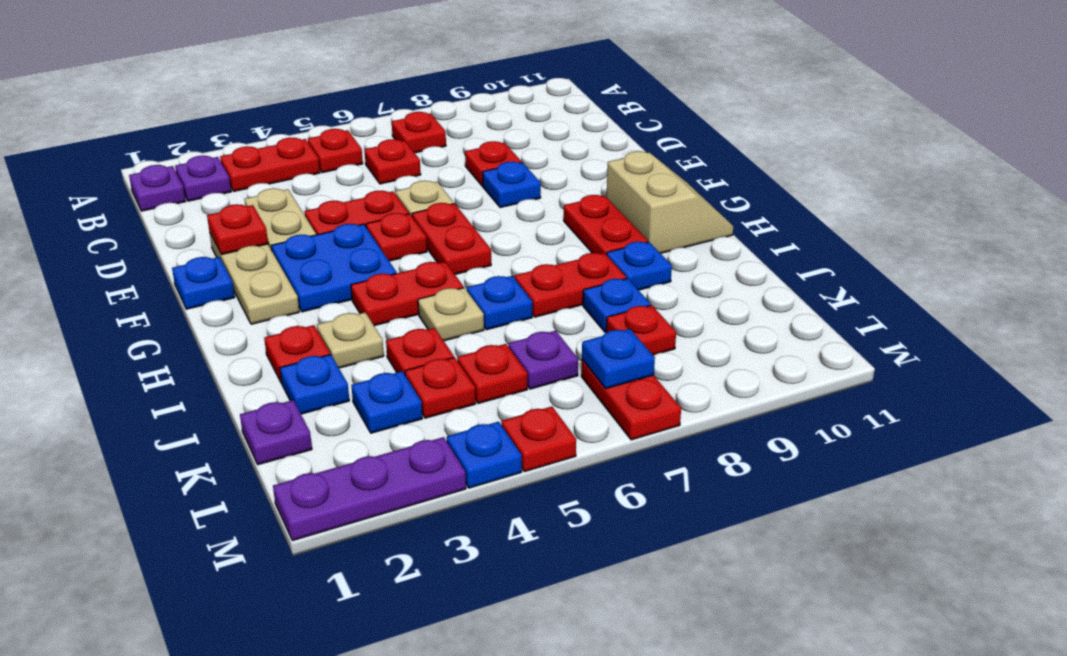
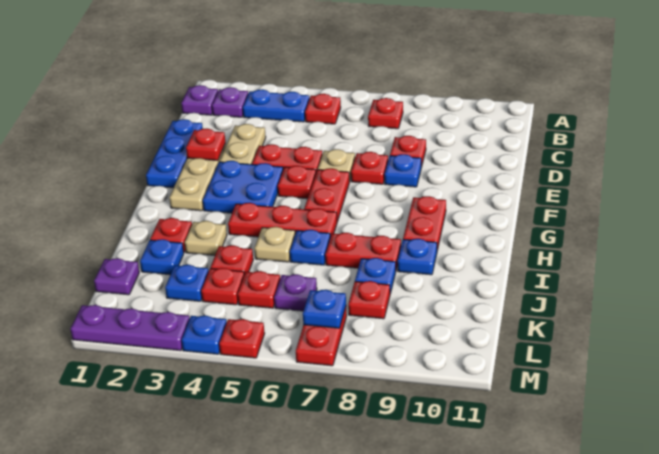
red 1x2 plate [220,138,320,191] -> blue 1x2 plate [243,89,310,122]
red 1x1 plate [365,139,421,184] -> red 1x1 plate moved to [351,152,388,184]
blue 1x1 plate [172,257,235,309] -> blue 1x3 plate [146,119,203,188]
tan 2x2 slope [607,151,733,253] -> none
red 1x2 plate [351,262,464,326] -> red 1x3 plate [228,203,337,237]

